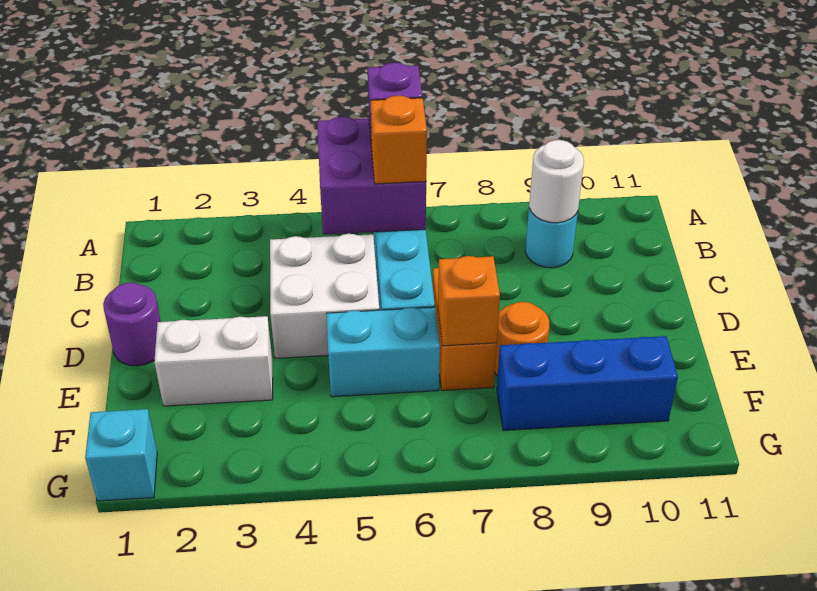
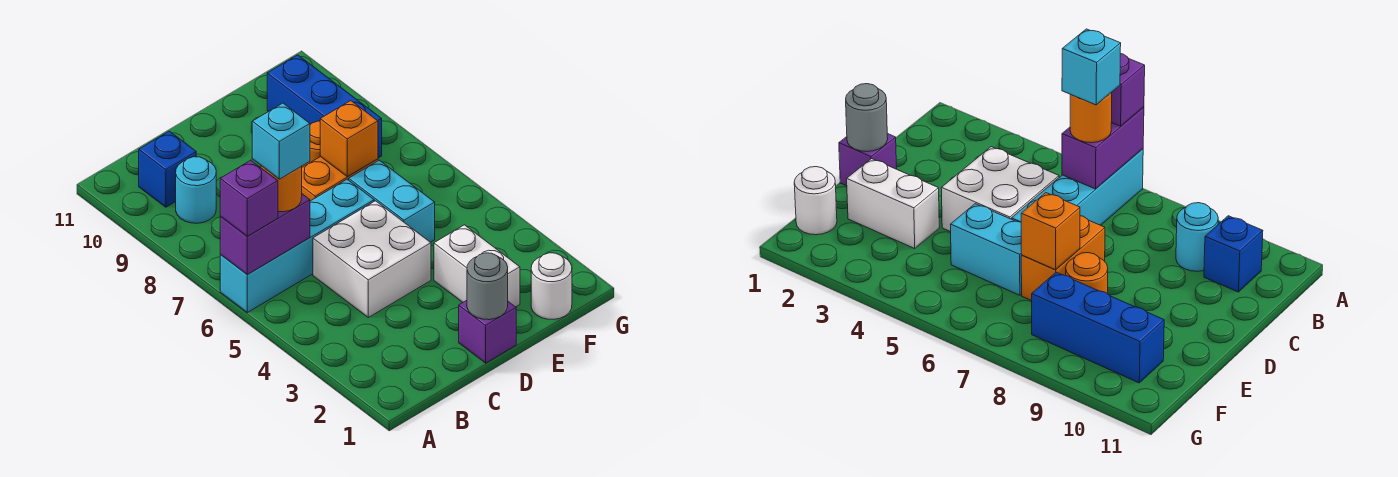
purple 2x2 brick [317,117,426,235] -> purple 1x2 brick [220,194,310,275]
orange 1x1 brick [371,96,427,184] -> orange 1x1 round brick [261,166,302,212]
white 1x1 round brick [529,140,584,223] -> white 1x1 round brick moved to [531,253,572,319]
none -> blue 1x1 brick [139,131,196,207]
purple 1x1 round brick [103,282,161,366] -> purple 1x1 brick [459,300,516,363]
none -> grey 1x1 round brick [467,253,508,320]
cyan 1x1 brick [85,409,157,501] -> cyan 1x1 brick moved to [252,103,310,179]

